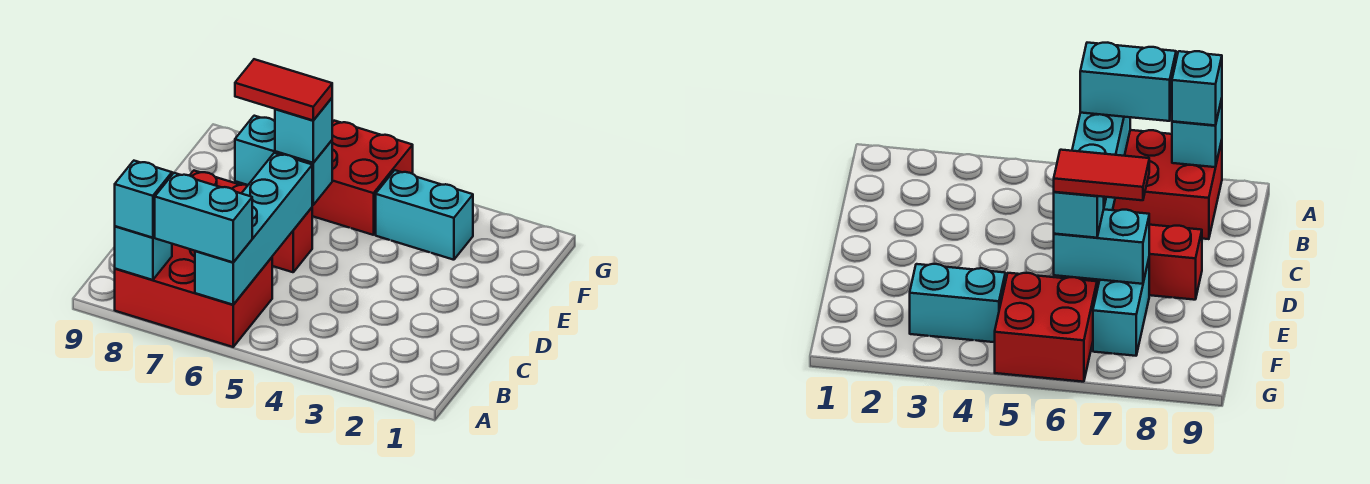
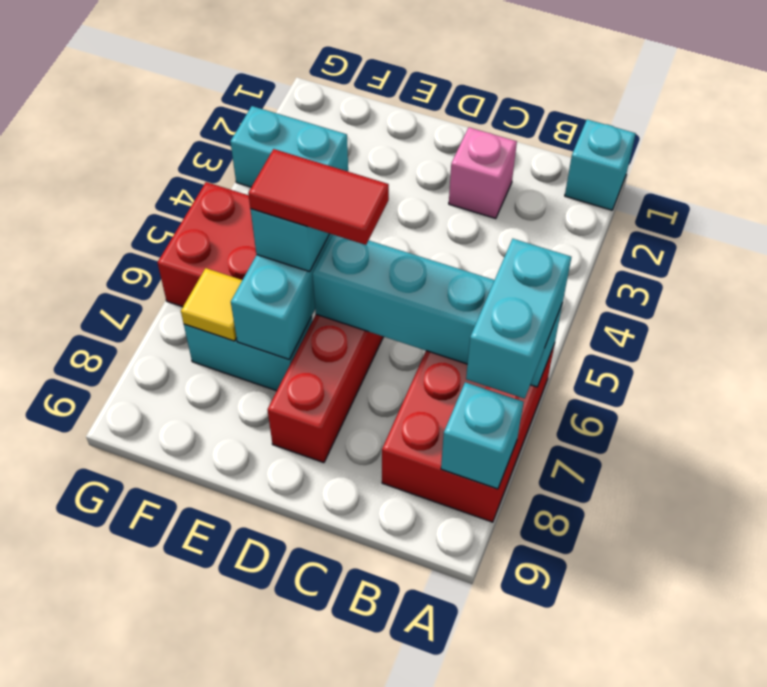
cyan 1x1 brick [115,161,172,238] -> cyan 1x1 brick moved to [565,119,636,210]
none -> pink 1x1 brick [449,127,517,219]
red 1x2 tile [235,59,332,120] -> red 1x2 tile turned to [248,149,389,245]
cyan 1x2 brick [376,170,473,260] -> cyan 1x2 brick turned to [230,106,348,187]
none -> yellow 1x1 tile [181,268,242,341]

